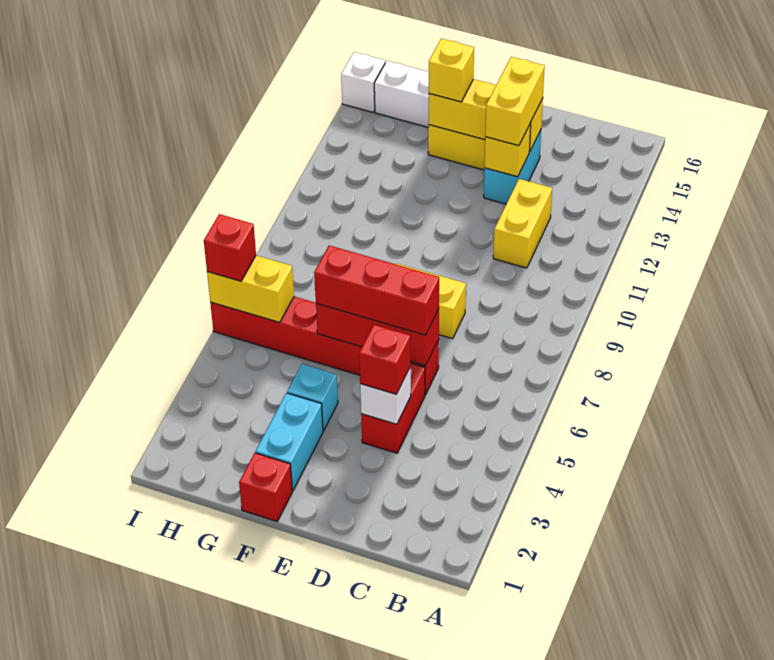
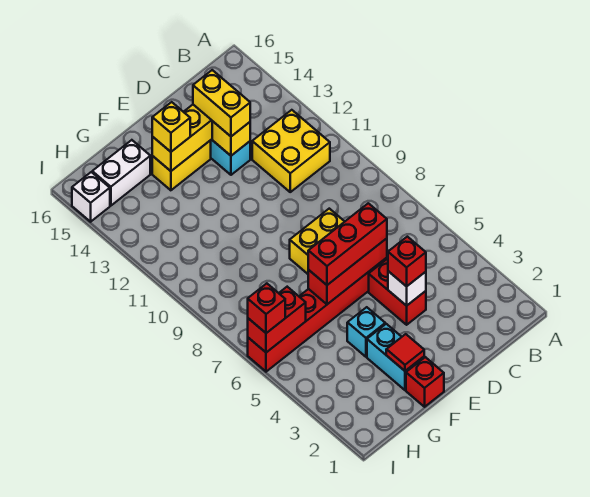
yellow 1x2 brick [493,179,552,268] -> yellow 2x2 brick [252,110,330,192]
none -> red 1x1 tile [386,334,424,371]
yellow 1x2 brick [207,256,294,322] -> red 1x2 brick [248,287,306,352]

